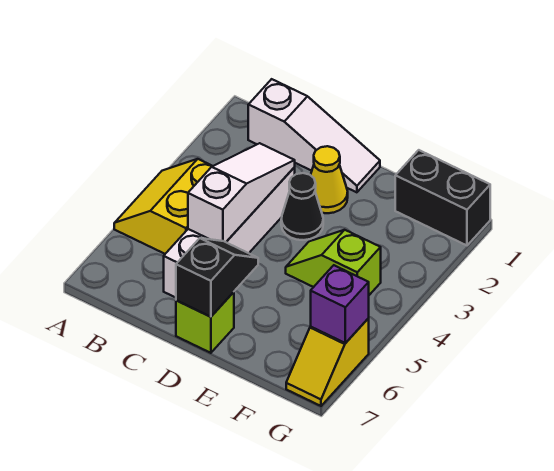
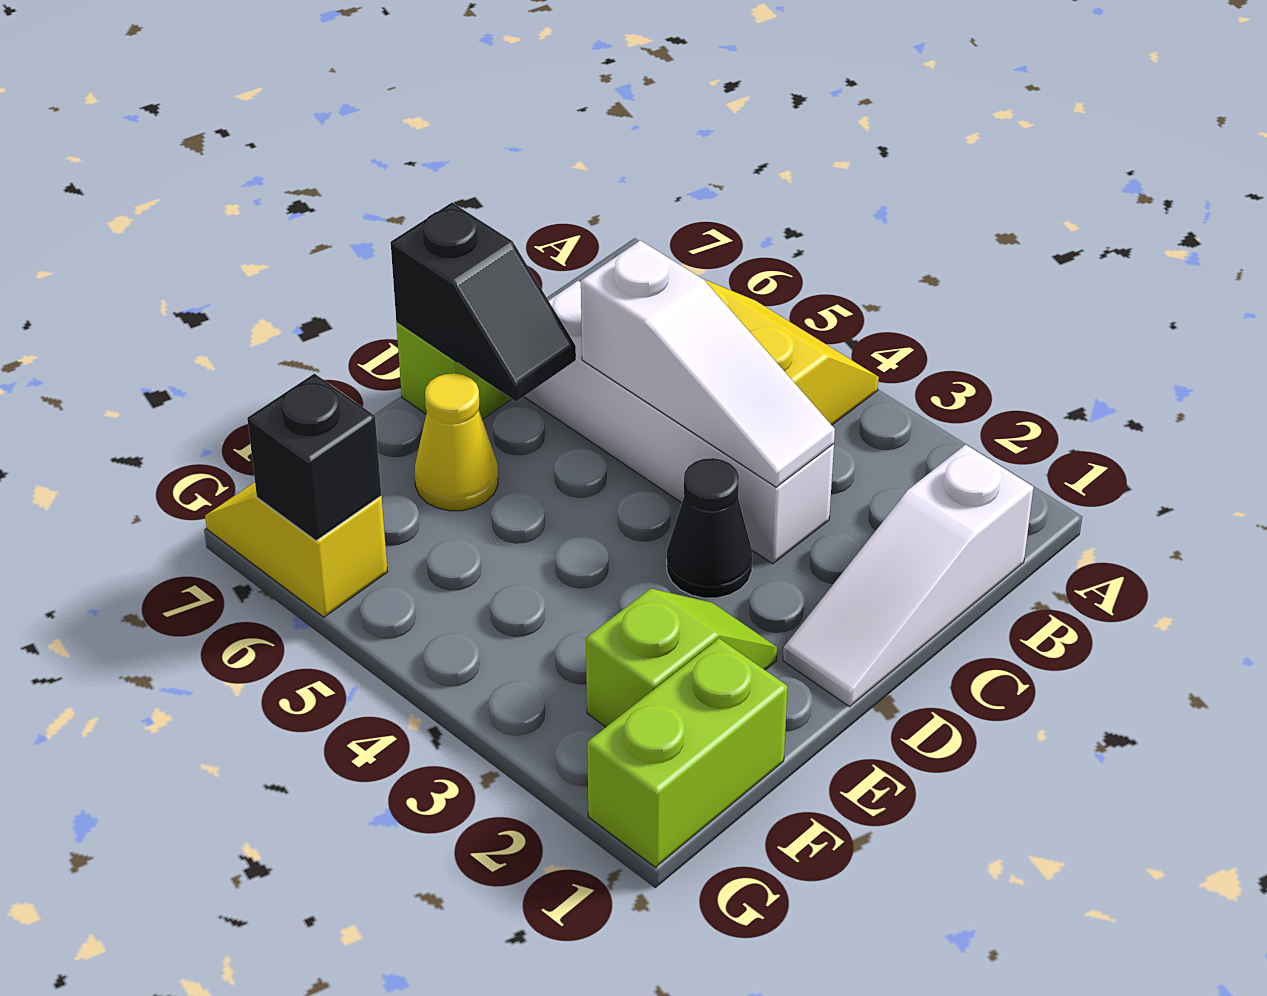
yellow 1x1 cone [311,146,348,213] -> yellow 1x1 cone moved to [415,373,498,511]
lime 1x2 slope [286,230,381,295] -> lime 1x2 slope moved to [586,589,777,727]
black 1x2 brick [395,150,490,245] -> lime 1x2 brick [587,638,788,867]
purple 1x1 brick [311,265,369,343] -> black 1x1 brick [247,374,381,541]

